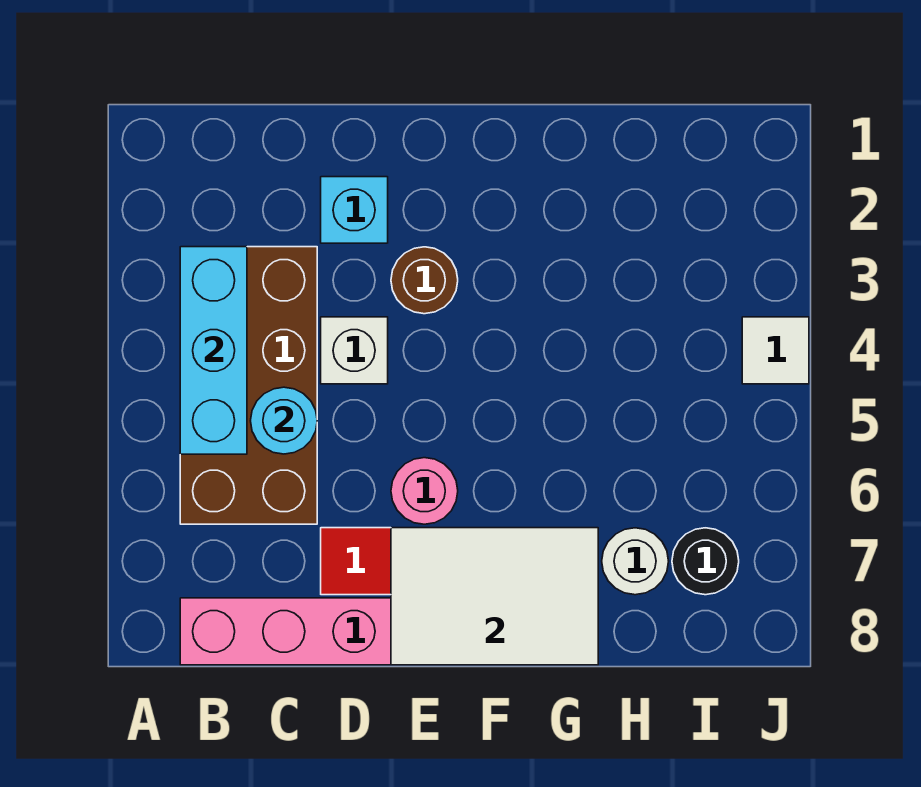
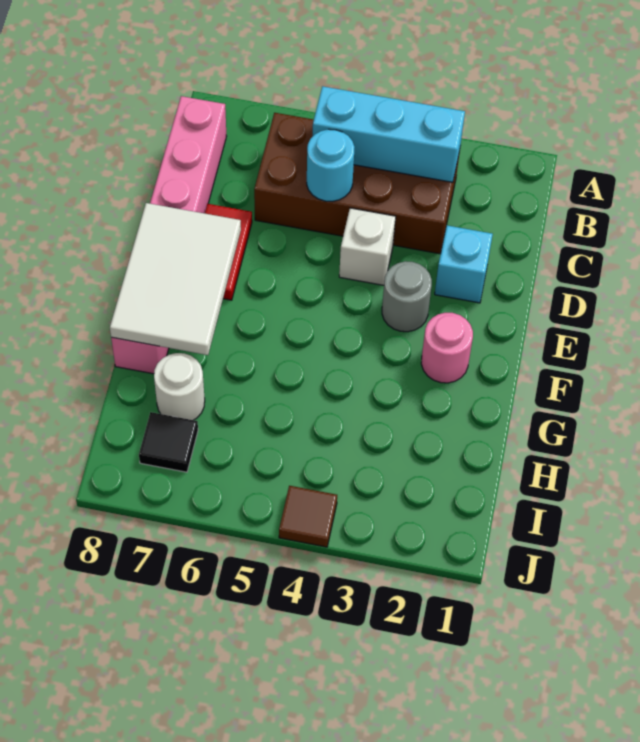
brown 1x1 round brick [391,247,458,314] -> grey 1x1 round brick [382,261,432,332]
pink 1x1 round brick [391,458,458,524] -> pink 1x1 round brick moved to [421,313,473,383]
black 1x1 round brick [672,528,739,595] -> black 1x1 tile [139,412,198,472]
white 1x1 tile [742,317,809,384] -> brown 1x1 tile [279,486,337,547]

